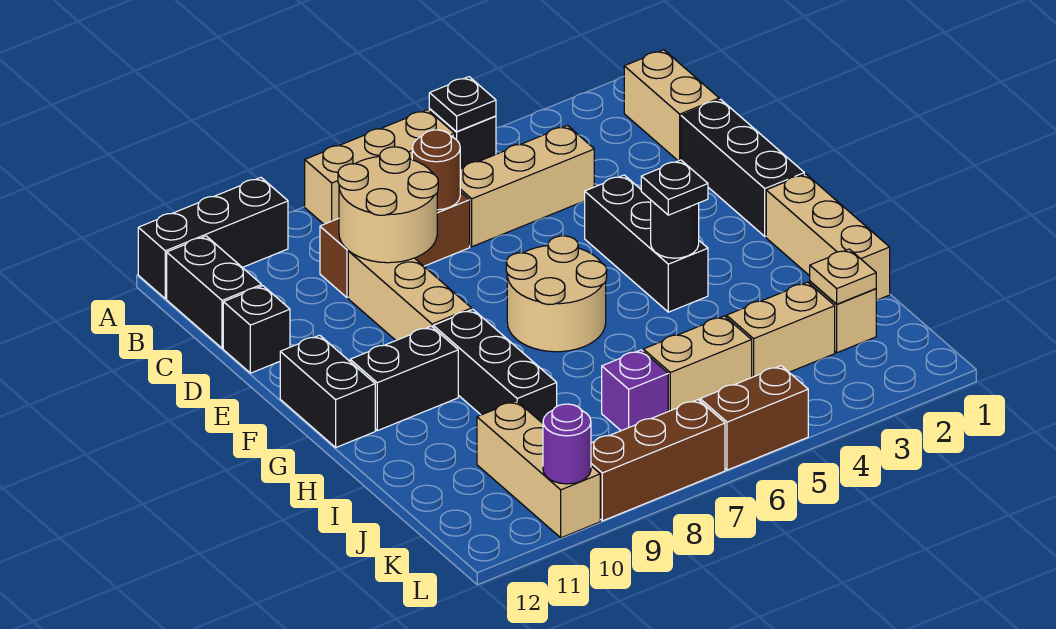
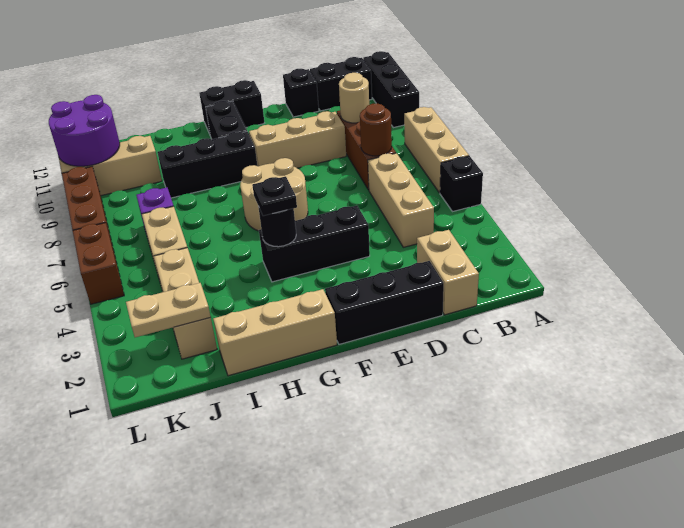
black 1x1 plate [429,77,496,132] -> none
tan 1x2 brick [624,50,719,161] -> tan 1x2 brick turned to [417,230,479,315]
tan 2x2 round brick [338,147,438,263] -> tan 1x1 round brick [339,73,369,123]
tan 1x1 plate [810,249,876,304] -> tan 1x2 plate [126,283,211,337]
purple 1x1 round brick [543,404,591,484] -> purple 2x2 round brick [49,95,120,166]

